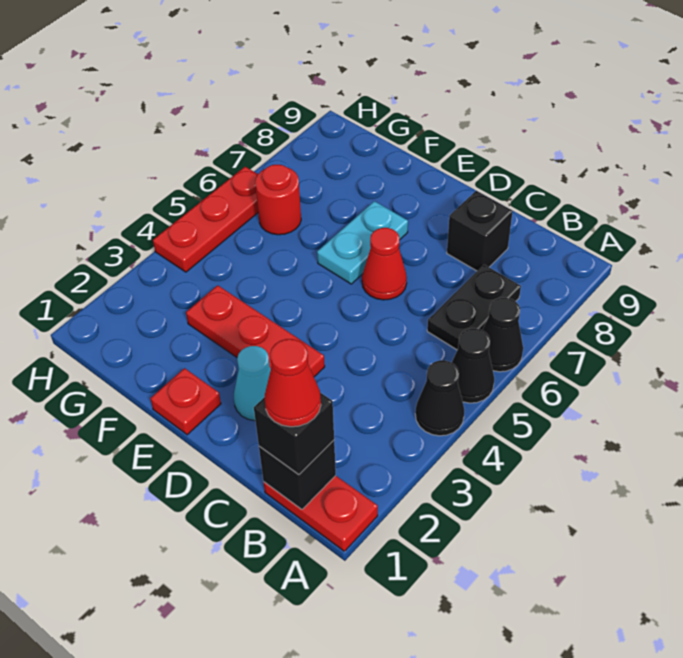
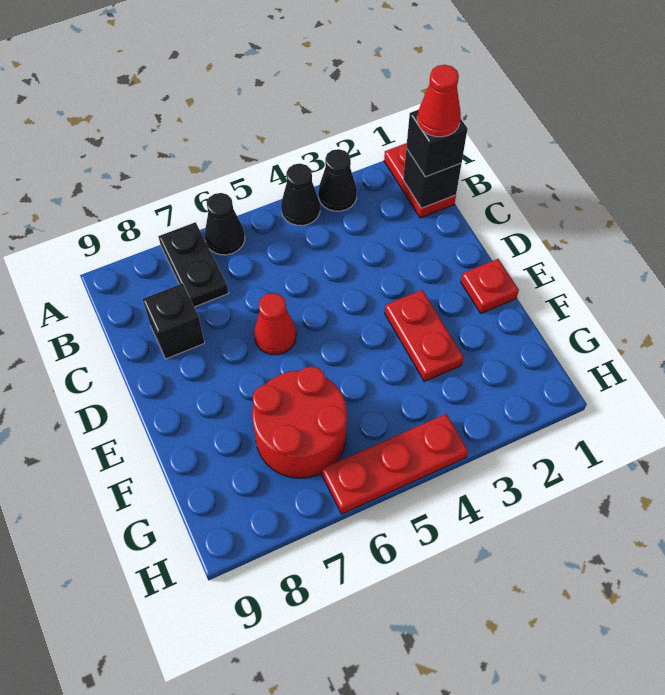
black 1x1 cone [452,328,494,403] -> black 1x1 cone moved to [318,149,357,211]
black 1x2 plate [427,265,521,350] -> black 1x2 plate turned to [158,222,228,307]
cyan 1x1 cone [234,346,271,421] -> none
red 1x3 plate [186,285,325,377] -> red 1x2 plate [385,290,464,381]
cyan 1x2 plate [317,201,408,284] -> none
red 1x1 round brick [255,165,301,235] -> red 2x2 round brick [252,366,347,478]

